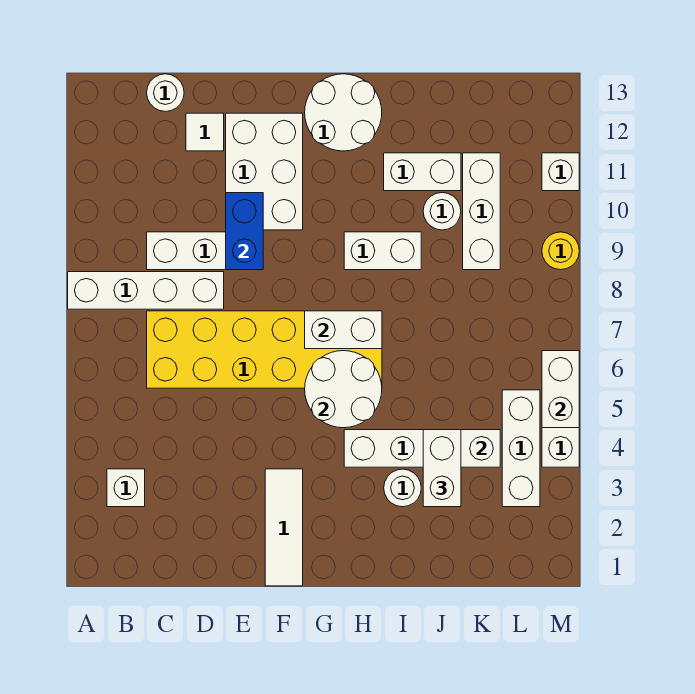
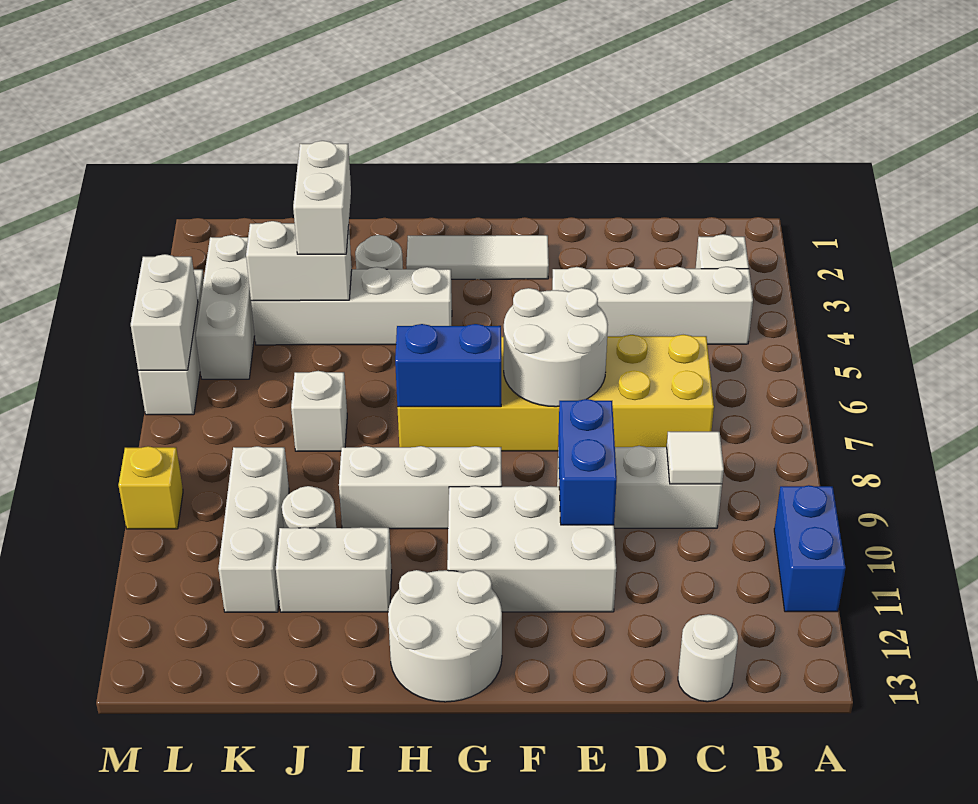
white 1x4 brick [68,272,224,309] -> white 1x4 brick moved to [552,267,753,344]
none -> blue 1x2 brick [774,485,846,612]
white 1x1 tile [186,113,224,151] -> white 1x1 tile moved to [667,432,724,484]
white 2x3 brick [226,113,303,230] -> white 2x3 brick turned to [447,486,616,612]
white 1x3 tile [265,469,303,586] -> white 1x3 tile turned to [406,235,549,279]
white 2x2 round brick [305,351,382,428] -> white 2x2 round brick moved to [504,288,608,407]
white 1x2 brick [305,311,382,349] -> blue 1x2 brick [395,324,501,407]
white 1x2 brick [344,232,421,270] -> white 1x3 brick [339,446,502,529]
yellow 1x1 round brick [542,232,579,270] -> yellow 1x1 brick [118,446,183,529]
white 1x1 brick [542,153,579,191] -> white 1x1 brick moved to [291,371,347,451]

